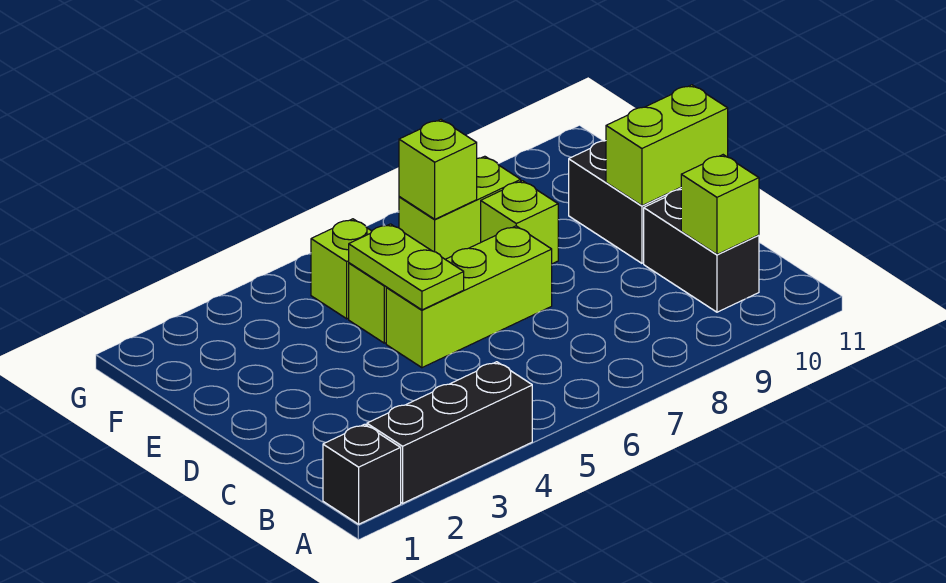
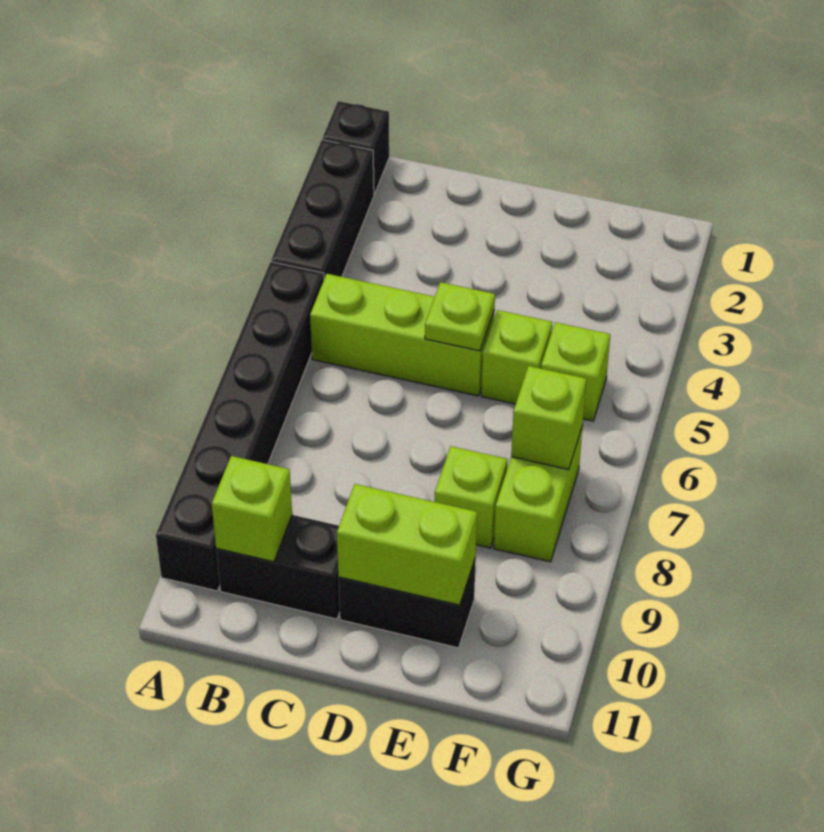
none -> black 1x6 brick [156,262,324,591]
lime 1x3 brick [386,226,552,368] -> lime 1x3 brick turned to [310,274,494,396]
lime 1x2 plate [349,224,464,310] -> lime 1x1 plate [425,282,495,351]
lime 1x2 brick [606,85,728,206] -> lime 1x2 brick turned to [337,484,477,605]

